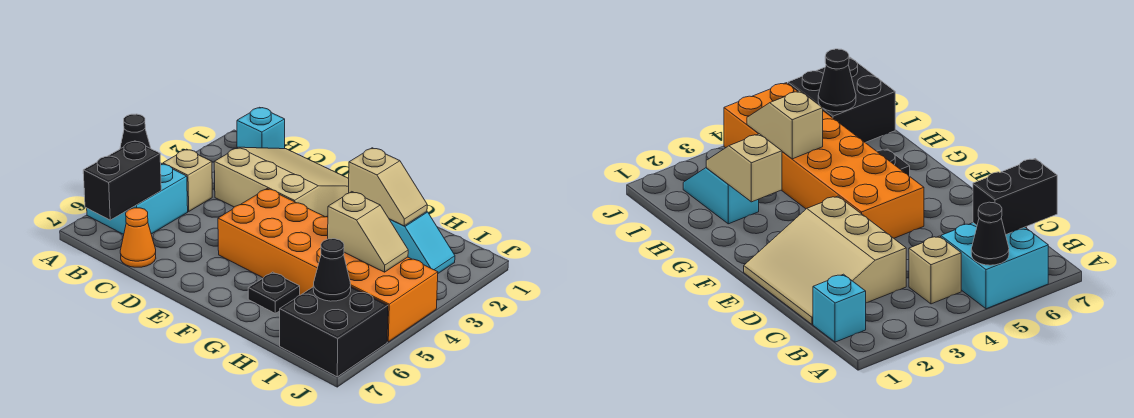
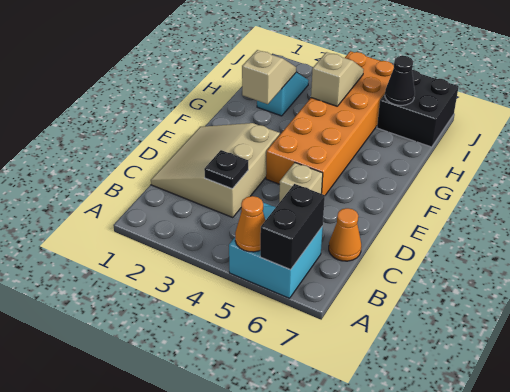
black 1x1 cone [120,114,151,149] -> orange 1x1 cone [235,196,265,252]
cyan 1x1 brick [237,107,285,149] -> none
tan 1x1 brick [163,149,212,212] -> tan 1x1 brick moved to [279,163,323,203]
black 1x2 brick [83,141,161,220] -> black 1x2 brick turned to [260,184,325,270]
black 1x1 plate [248,272,300,313] -> black 1x1 plate moved to [204,150,248,189]

